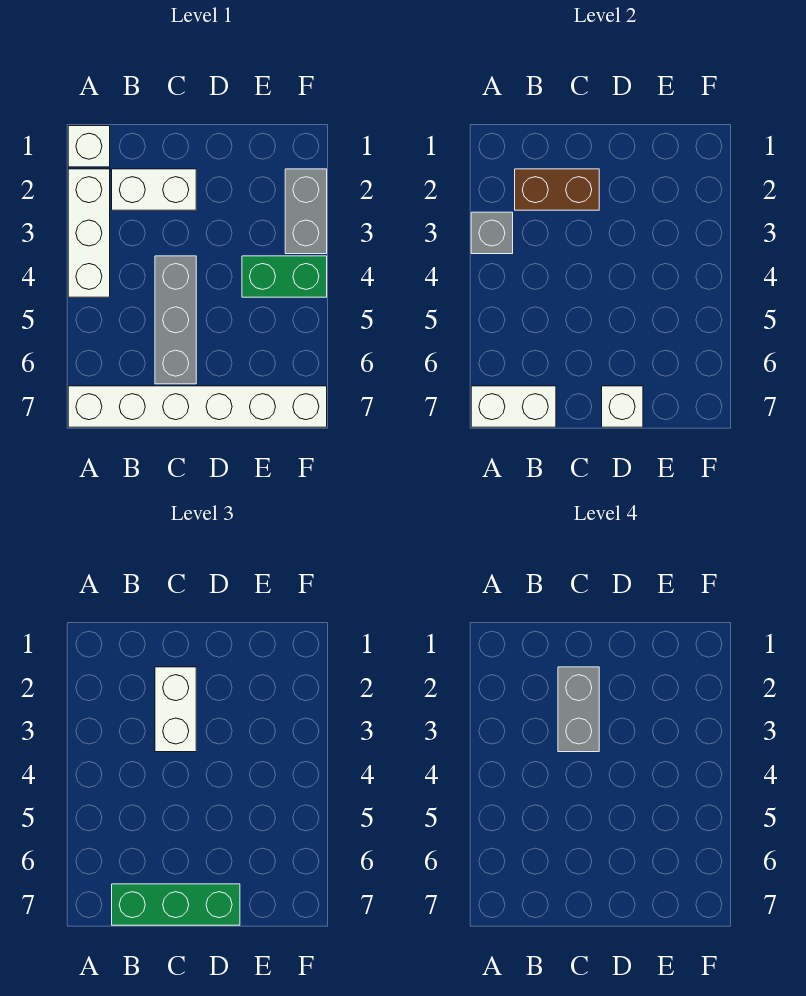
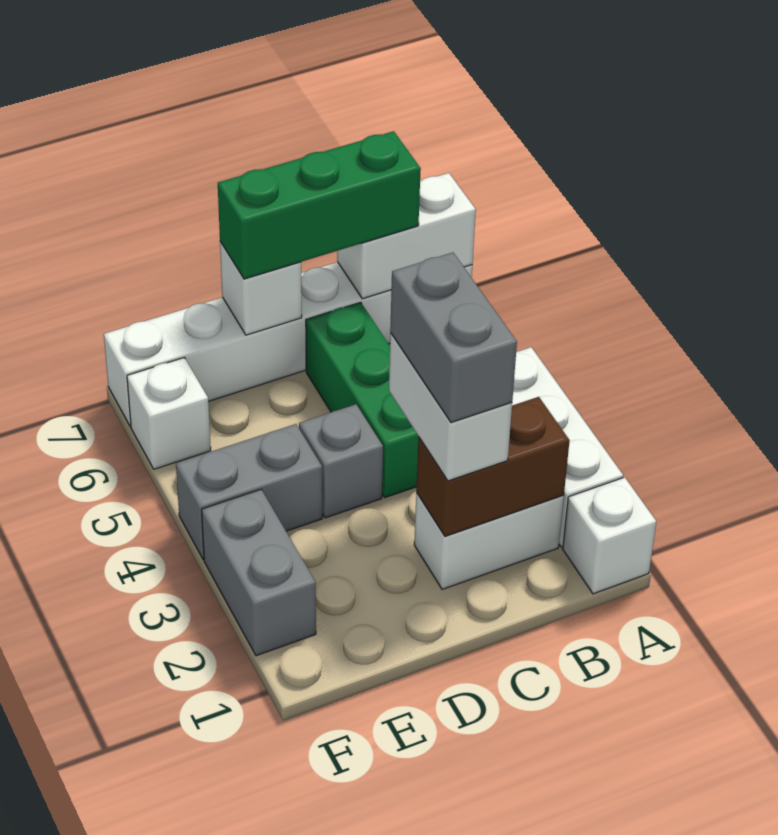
grey 1x1 brick [471,212,513,254] -> grey 1x1 brick moved to [299,404,383,518]
grey 1x3 brick [155,256,196,384] -> green 1x3 brick [306,302,419,498]
green 1x2 brick [242,256,327,297] -> grey 1x2 brick [176,424,322,560]
none -> white 1x1 brick [127,358,211,469]

